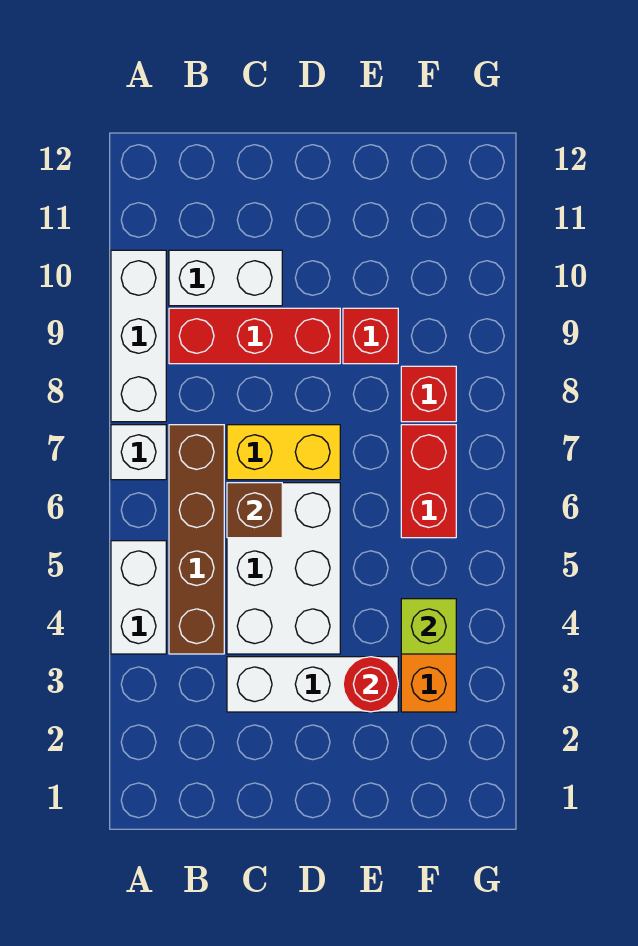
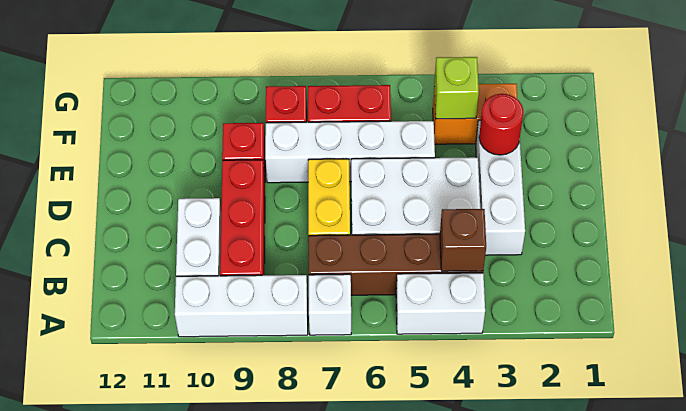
brown 1x1 brick [227,483,282,538] -> brown 1x1 brick moved to [440,209,486,271]
none -> white 1x4 brick [265,121,435,183]

